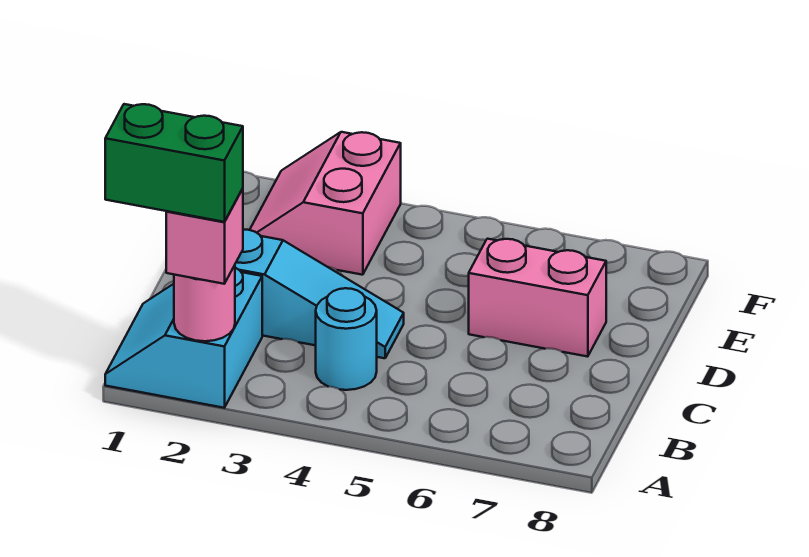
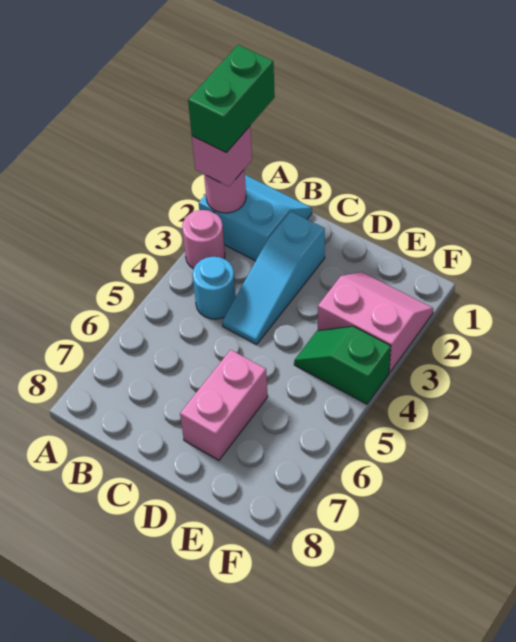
none -> pink 1x1 round brick [182,210,225,269]
none -> green 1x2 slope [294,326,391,404]

